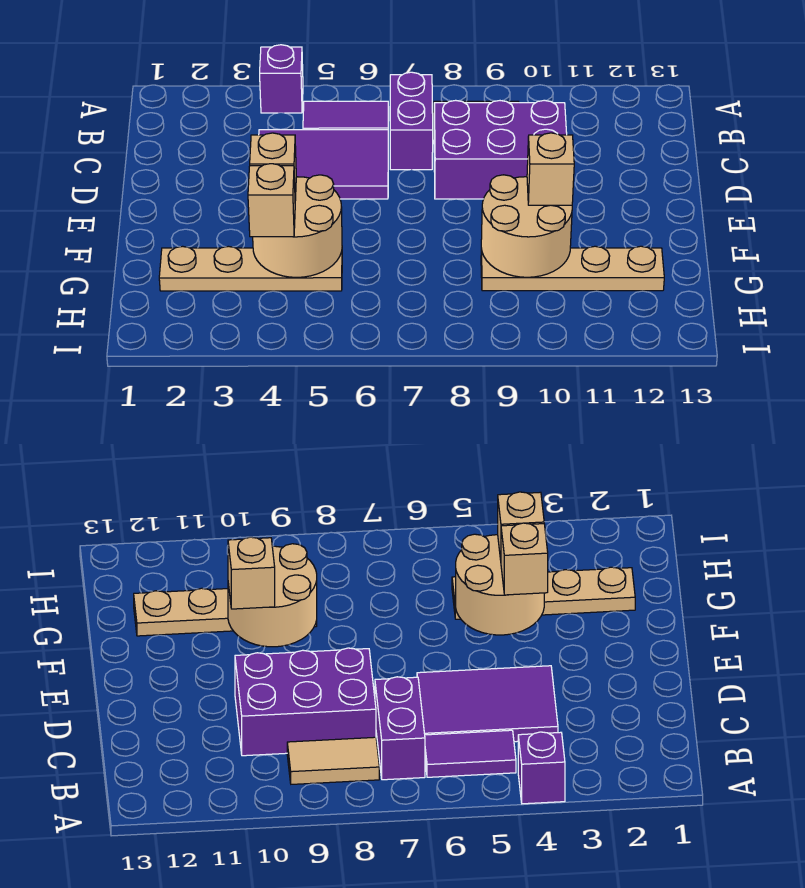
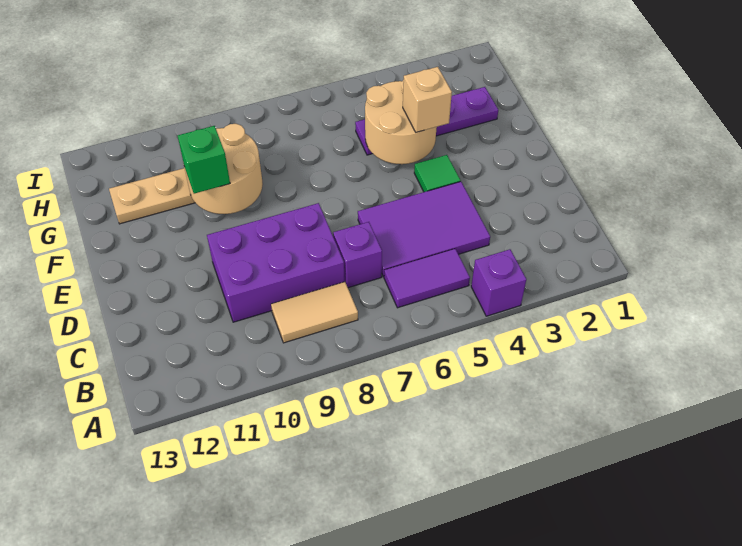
purple 1x2 brick [390,72,433,170] -> purple 1x1 brick [333,222,382,288]
none -> green 1x1 tile [414,155,461,192]
tan 1x1 brick [527,133,574,205] -> green 1x1 brick [178,126,230,194]
tan 1x4 plate [159,246,342,291] -> purple 1x4 plate [355,87,498,155]
tan 1x1 brick [248,164,295,237] -> none

